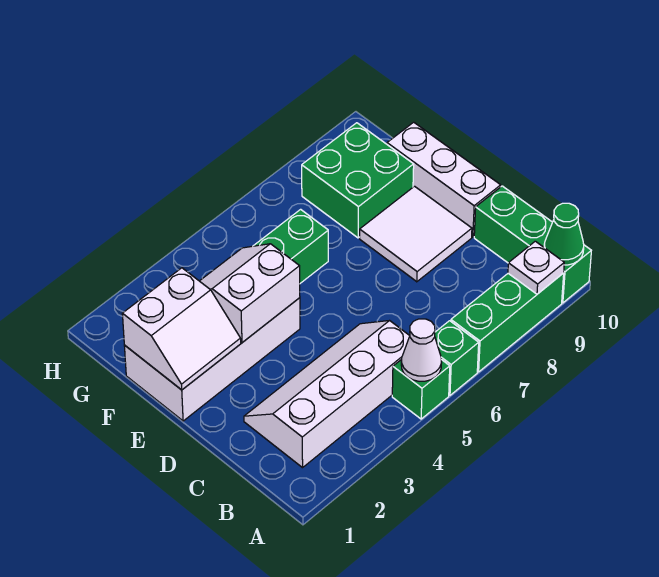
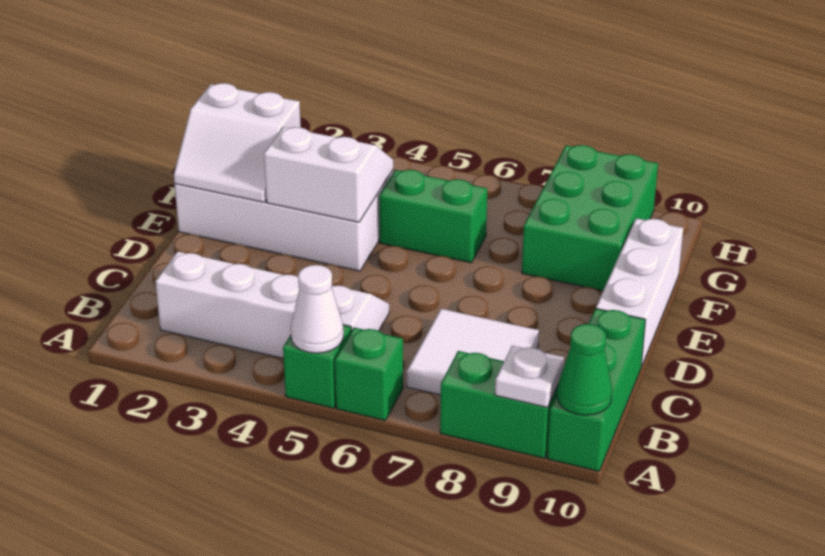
green 1x3 brick [451,273,564,372] -> green 1x2 brick [440,351,558,458]
white 2x2 tile [360,186,472,282] -> white 2x2 tile moved to [406,309,539,395]
green 2x2 brick [302,123,414,238] -> green 2x3 brick [522,145,658,291]

